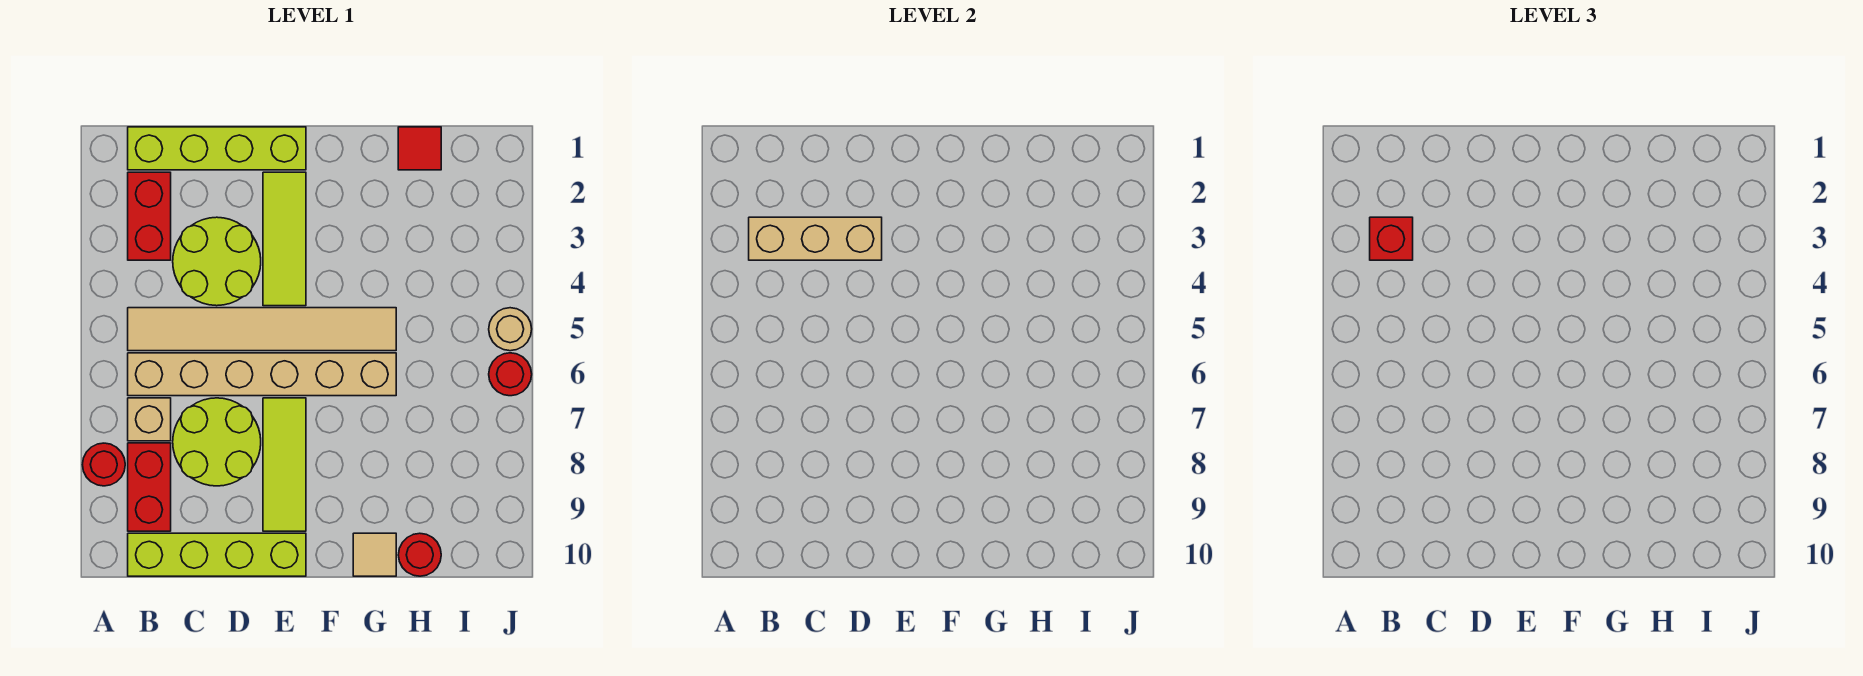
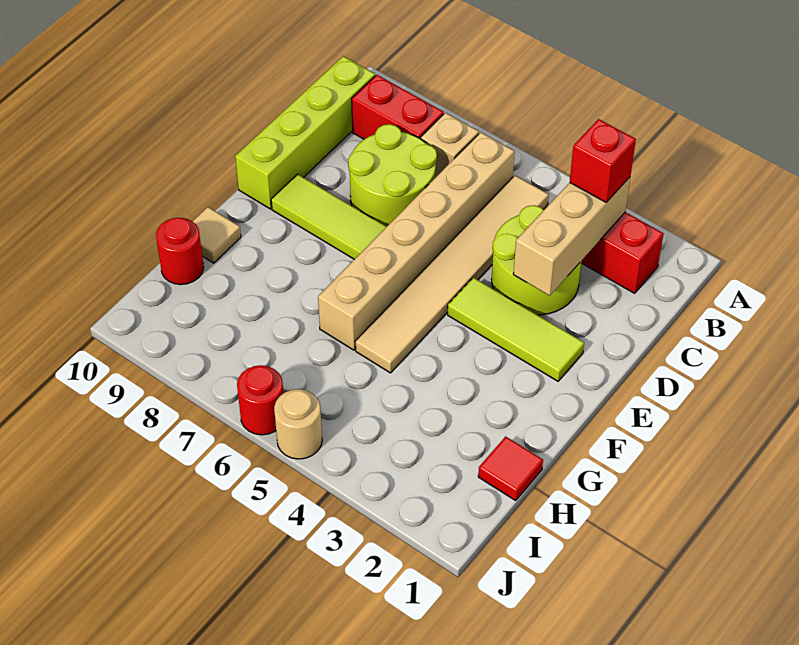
red 1x1 round brick [82,443,125,486] -> none
lime 1x4 brick [128,127,306,170] -> none

